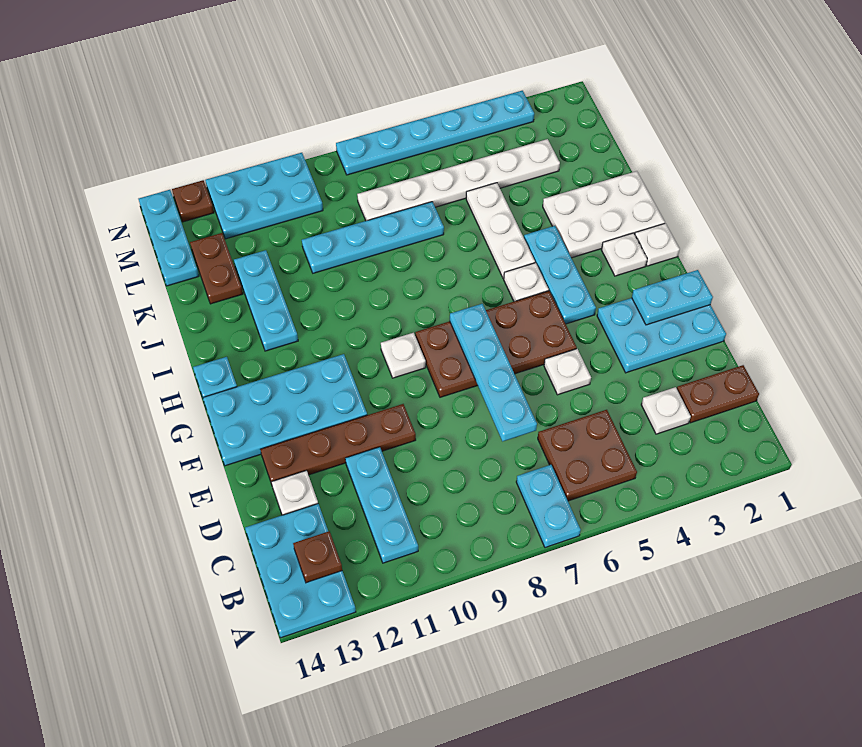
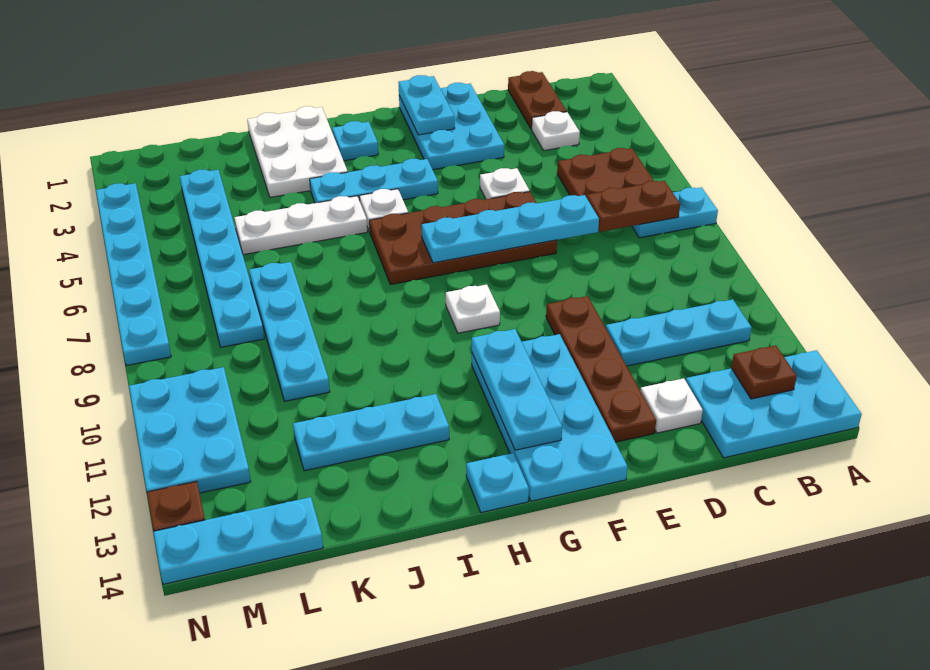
brown 2x4 plate [415,291,577,397] -> brown 2x4 plate turned to [369,192,557,285]
none -> cyan 1x3 plate [472,329,562,450]
white 1x1 plate [635,223,680,266] -> none
white 1x1 plate [602,233,647,276] -> cyan 1x1 plate [332,121,378,161]
brown 1x2 plate [190,233,243,304] -> brown 1x2 plate moved to [587,181,680,232]
white 1x6 plate [357,139,560,221] -> cyan 1x6 plate [180,170,264,347]

